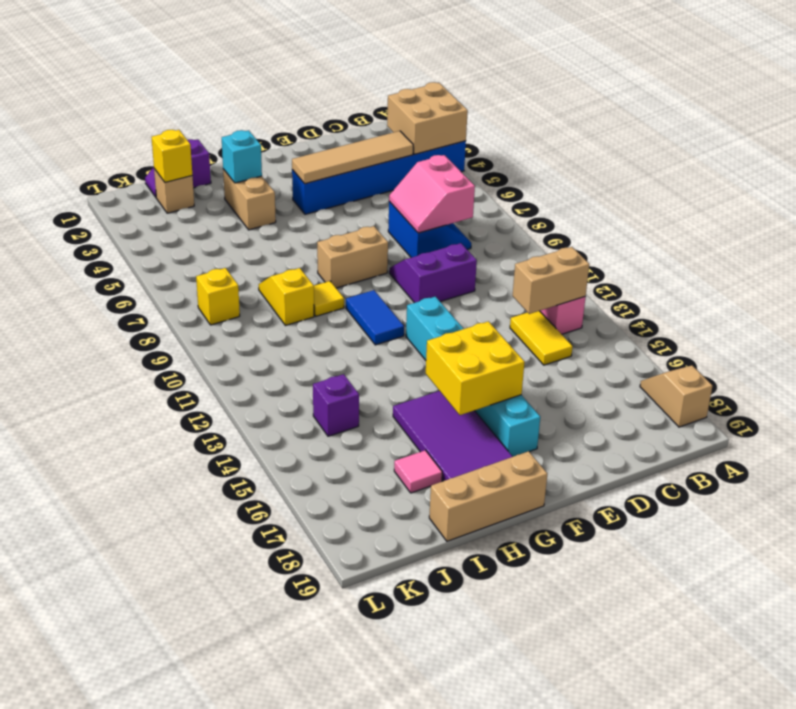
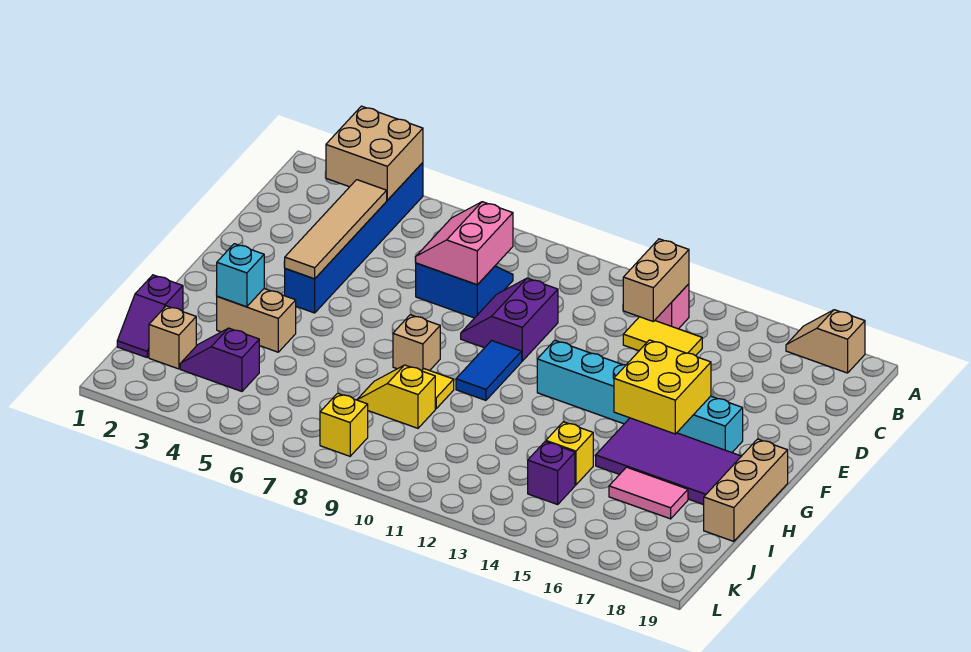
pink 2x2 slope [389,155,475,233] -> pink 2x2 slope turned to [416,202,513,285]
tan 1x2 brick [317,226,388,288] -> tan 1x1 brick [393,315,440,371]
blue 1x2 tile [346,290,404,345] -> blue 1x2 tile turned to [456,341,522,400]
pink 1x1 tile [394,450,442,493] -> pink 1x2 tile [609,467,688,519]
yellow 1x1 brick [152,130,192,182] -> yellow 1x1 brick moved to [546,422,593,485]
none -> purple 1x2 slope [180,328,259,391]

